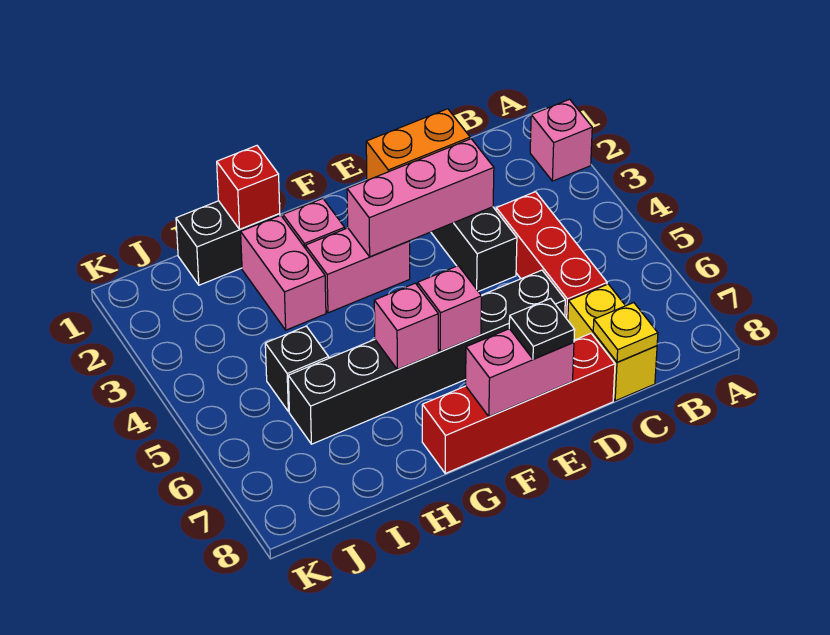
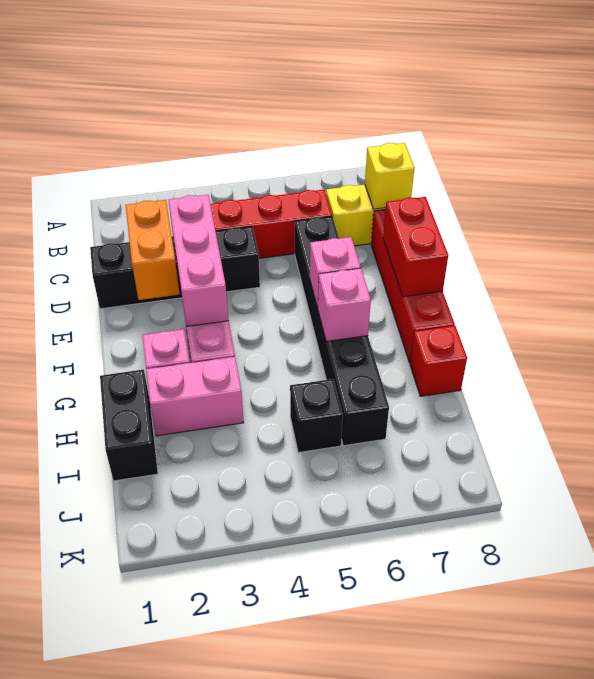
pink 1x1 brick [530,99,592,181] -> none
yellow 1x1 plate [593,303,658,362] -> yellow 1x1 brick [365,143,414,209]
pink 1x2 brick [466,329,574,417] -> red 1x2 brick [383,197,448,297]
black 1x1 plate [509,299,575,359] -> none
red 1x1 brick [217,146,280,229] -> red 1x1 brick moved to [410,325,467,396]

